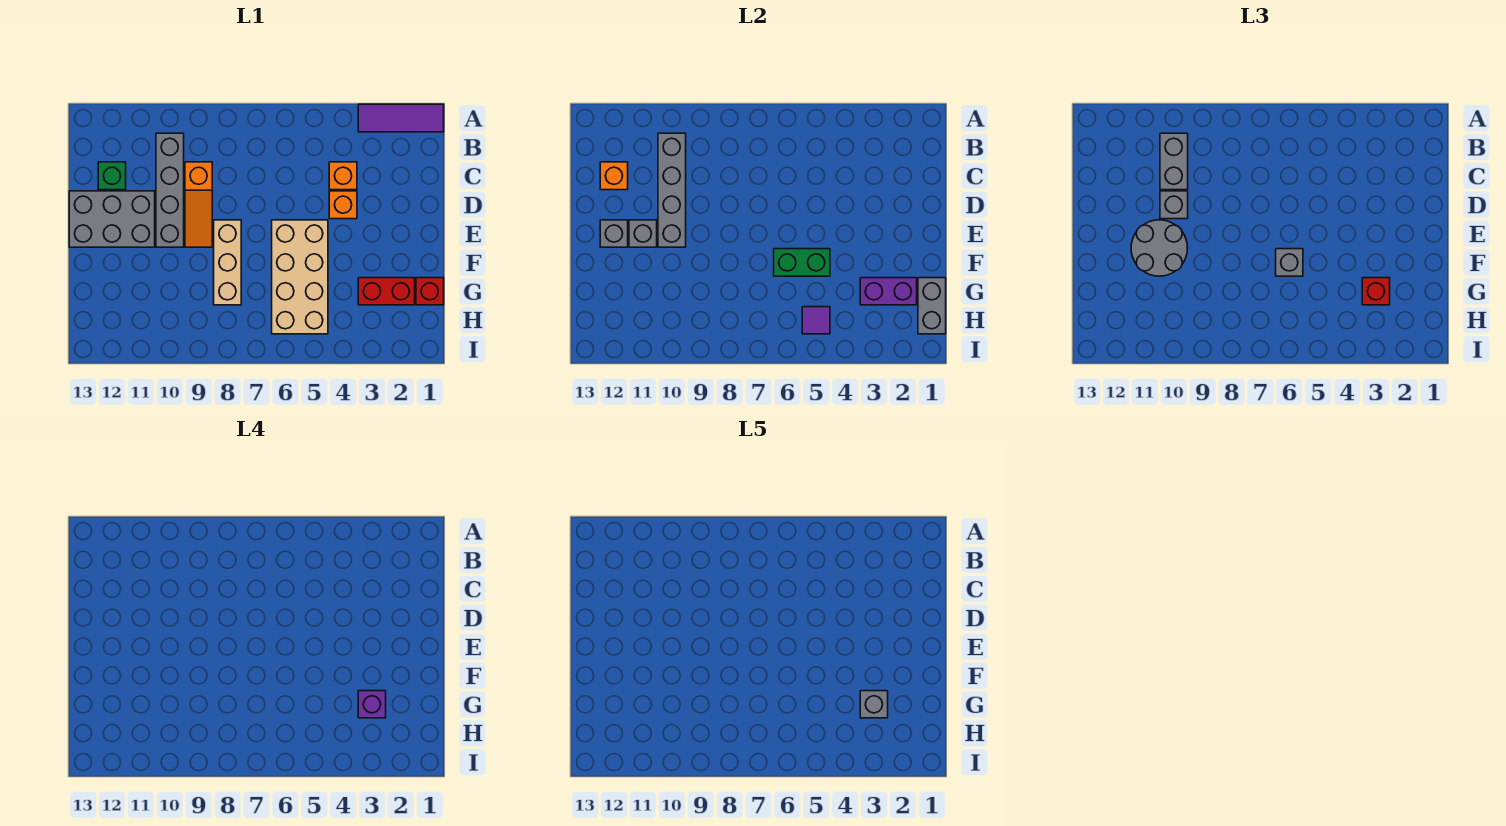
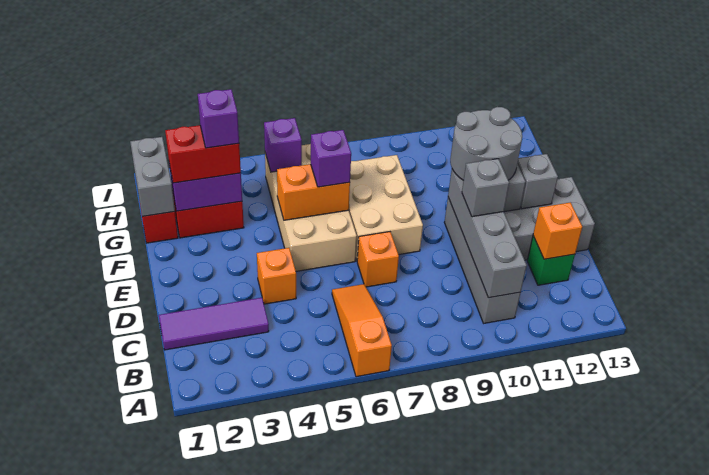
purple 1x3 tile [358,104,444,132] -> purple 1x3 tile moved to [159,298,269,350]
grey 1x2 brick [1160,133,1188,190] -> none
orange 1x1 brick [329,162,357,190] -> orange 1x1 brick moved to [357,232,399,287]
orange 1x3 slope [185,162,212,247] -> orange 1x3 slope moved to [332,284,392,377]
tan 1x3 brick [214,220,241,305] -> tan 2x3 brick [349,155,423,260]
green 1x2 brick [774,249,830,276] -> orange 1x2 brick [277,164,350,220]
grey 1x1 brick [1276,249,1303,276] -> purple 1x1 brick [311,130,351,187]
red 1x1 brick [1362,278,1390,305] -> red 1x2 brick [165,125,241,183]
grey 1x1 brick [860,691,888,718] -> none
purple 1x1 tile [802,307,830,334] -> purple 1x1 brick [264,118,302,172]

